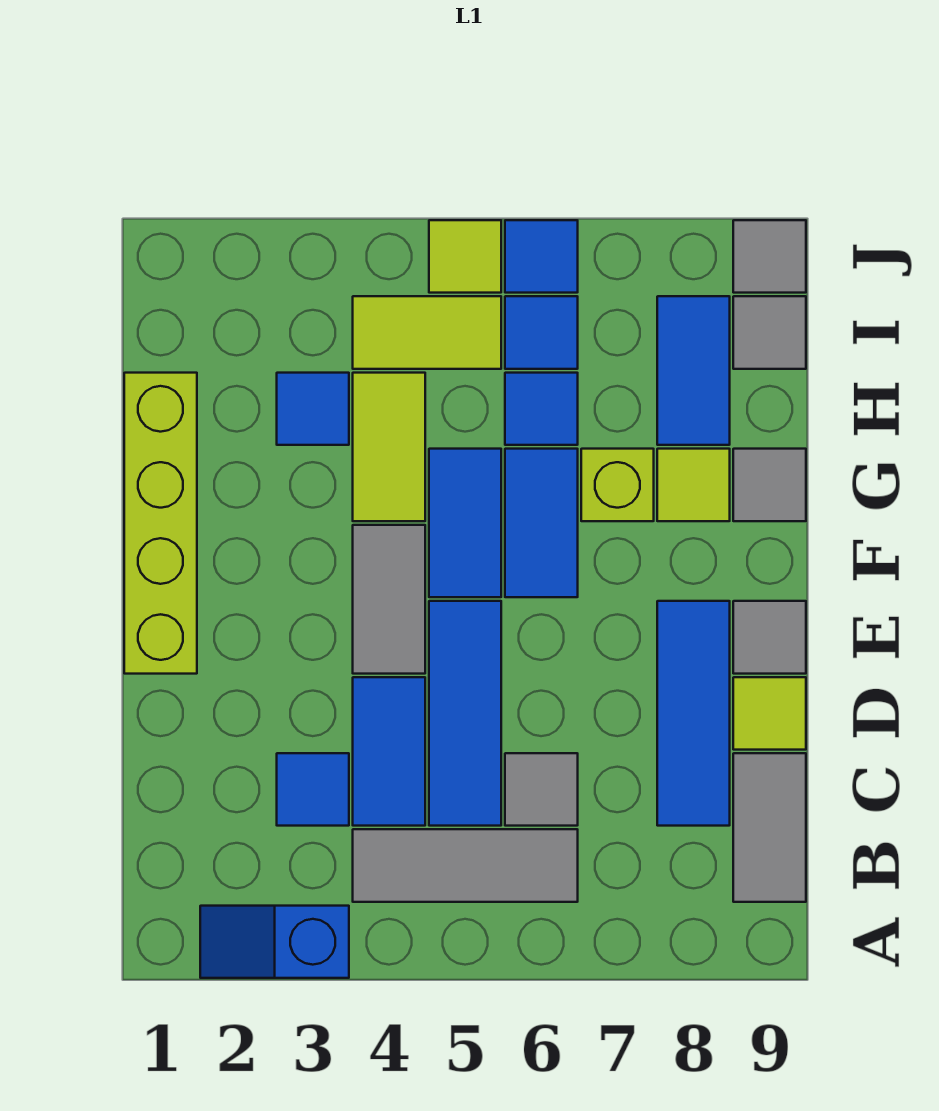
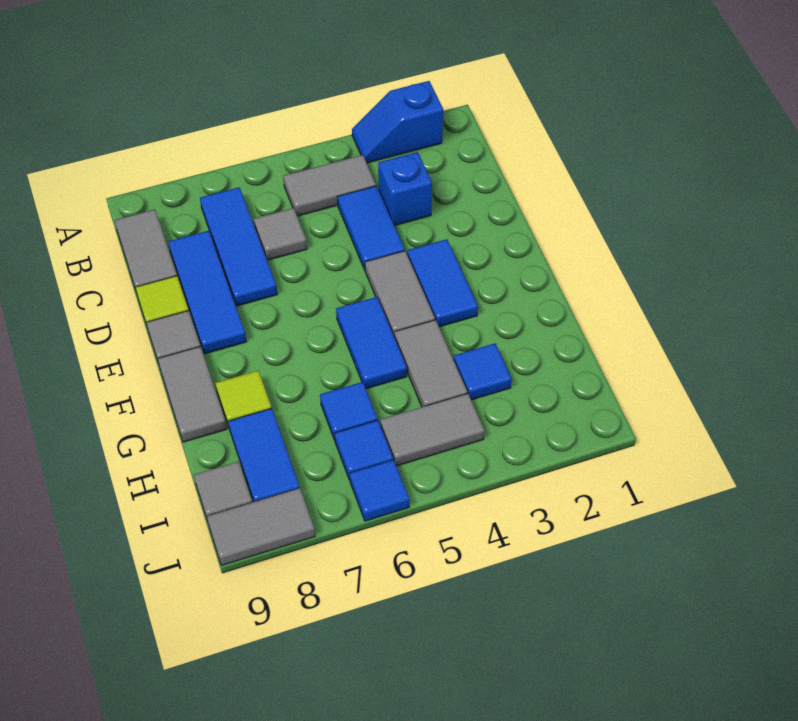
blue 1x2 slope [200,906,349,978] -> blue 1x2 slope turned to [352,81,443,163]
grey 1x3 tile [353,829,578,902] -> grey 1x2 tile [283,155,376,216]
blue 1x1 tile [277,753,349,826] -> blue 1x1 brick [378,152,432,226]
blue 1x3 tile [429,601,501,826] -> blue 1x3 tile moved to [200,187,277,306]
lime 1x4 brick [124,373,197,674] -> none
blue 1x2 tile [505,449,578,597] -> blue 1x2 tile moved to [407,239,478,327]
lime 1x2 tile [353,373,425,521] -> grey 1x2 tile [394,320,467,407]
lime 1x1 brick [581,449,654,521] -> none
grey 1x1 tile [733,449,806,521] -> grey 1x2 tile [158,346,227,442]
lime 1x2 tile [353,296,501,369] -> grey 1x2 tile [380,393,484,466]
lime 1x1 tile [429,220,501,293] -> none
grey 1x1 tile [733,220,806,293] -> grey 1x2 tile [207,488,315,565]

